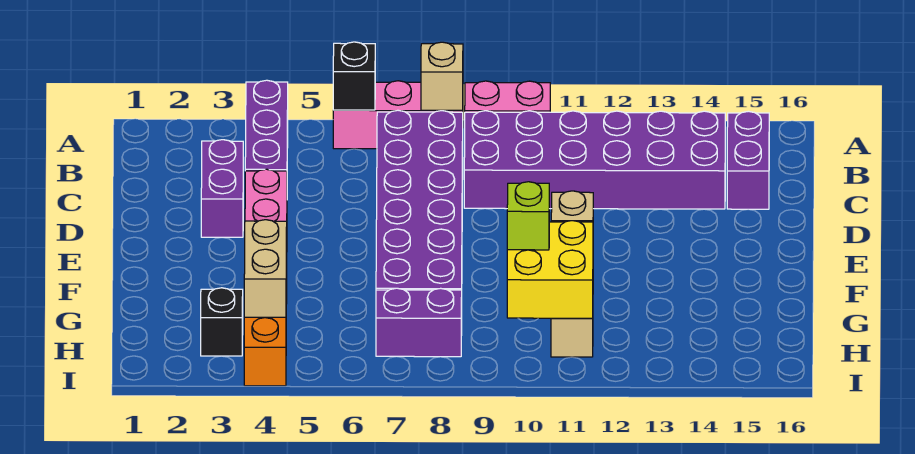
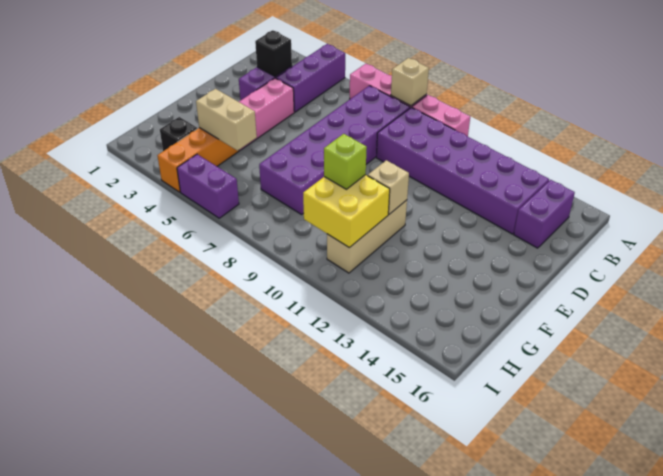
black 1x1 brick [333,42,375,110] -> black 1x1 brick moved to [255,30,292,76]
tan 1x2 brick [244,220,287,317] -> tan 1x2 brick turned to [196,89,257,151]
purple 1x2 brick [376,288,462,357] -> purple 1x2 brick moved to [177,154,239,218]

